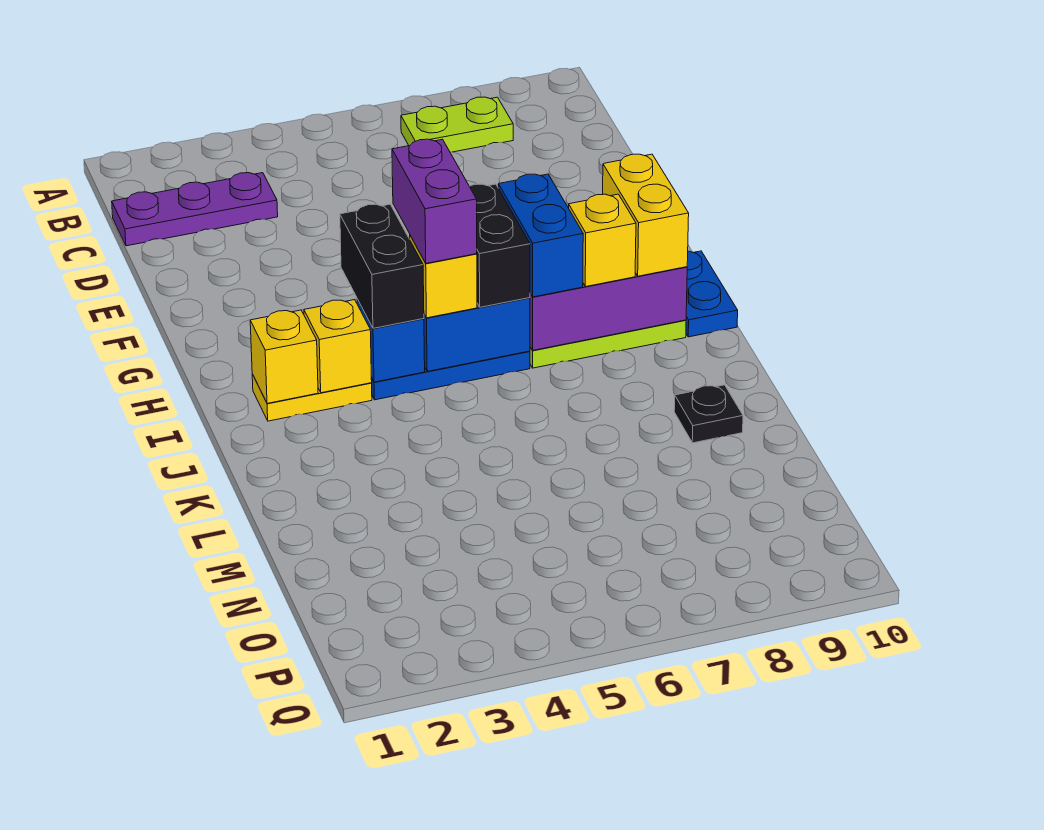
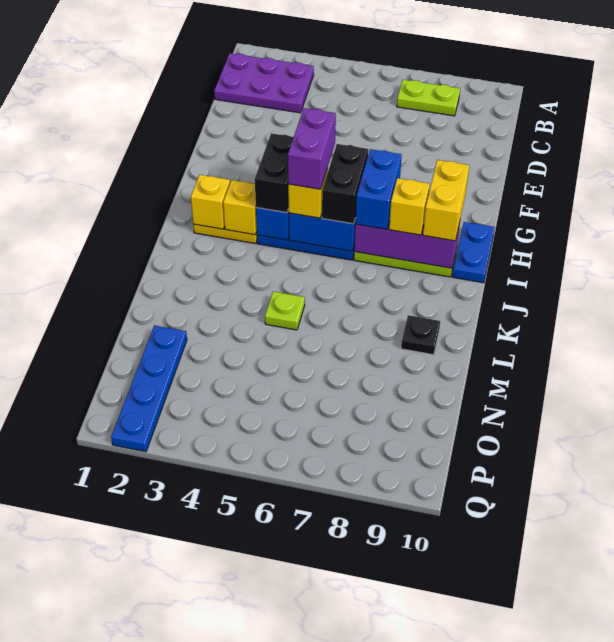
purple 1x3 plate [112,172,278,246] -> purple 2x3 plate [214,53,314,113]
none -> lime 1x1 plate [265,291,305,330]
none -> blue 1x4 plate [111,325,187,452]

